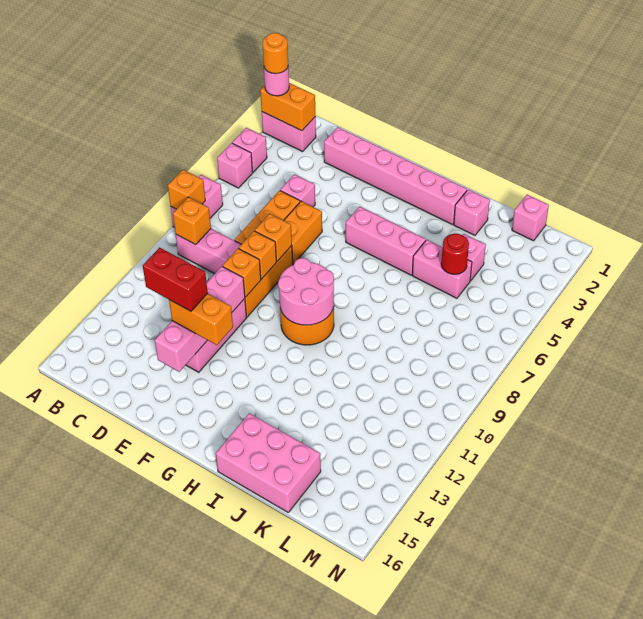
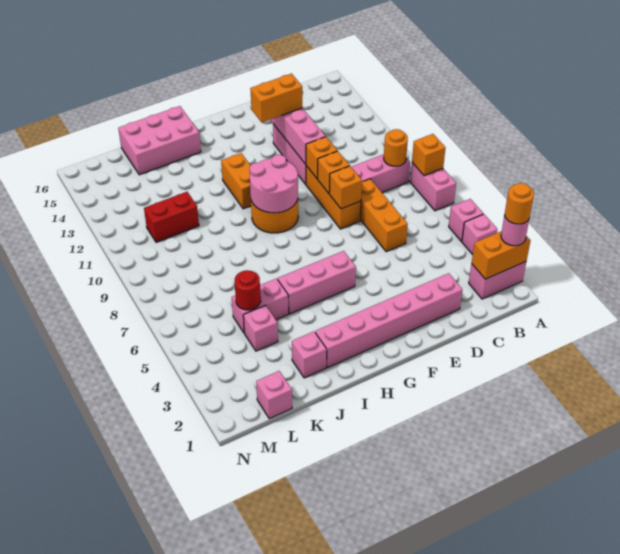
orange 1x1 brick [173,197,211,245] -> orange 1x1 round brick [384,129,408,166]
pink 1x1 brick [280,174,315,207] -> none
red 1x2 brick [143,248,208,311] -> red 1x2 brick moved to [144,192,199,242]
orange 1x2 brick [284,201,322,264] -> orange 1x2 brick moved to [221,153,251,209]

